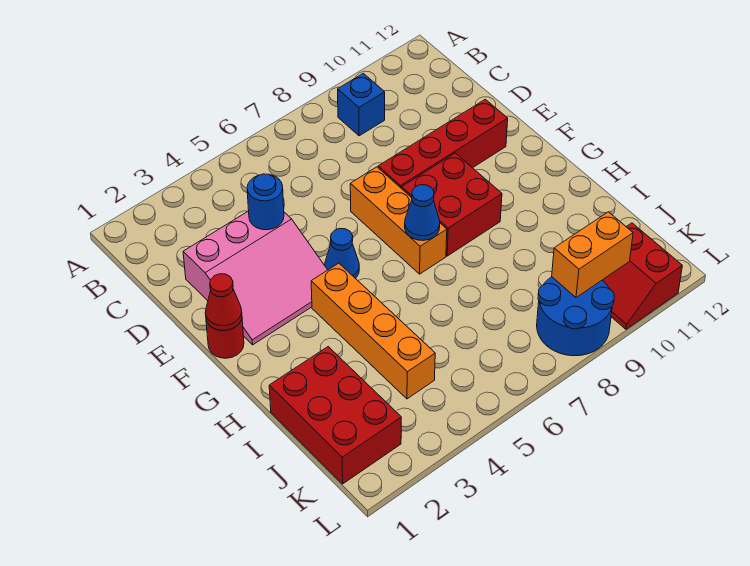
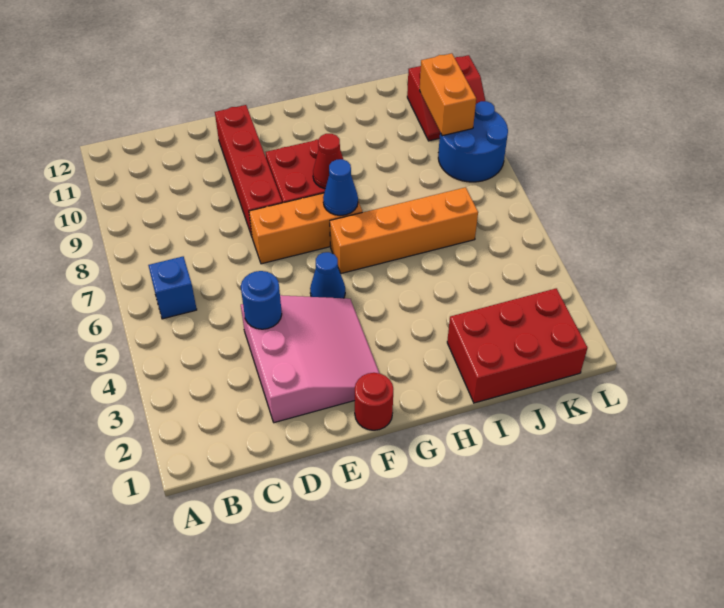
blue 1x1 brick [338,73,385,136] -> blue 1x1 brick moved to [148,257,197,319]
red 1x1 cone [205,274,242,331] -> red 1x1 cone moved to [313,134,343,189]
orange 1x4 brick [311,263,435,399] -> orange 1x4 brick moved to [330,187,478,273]

